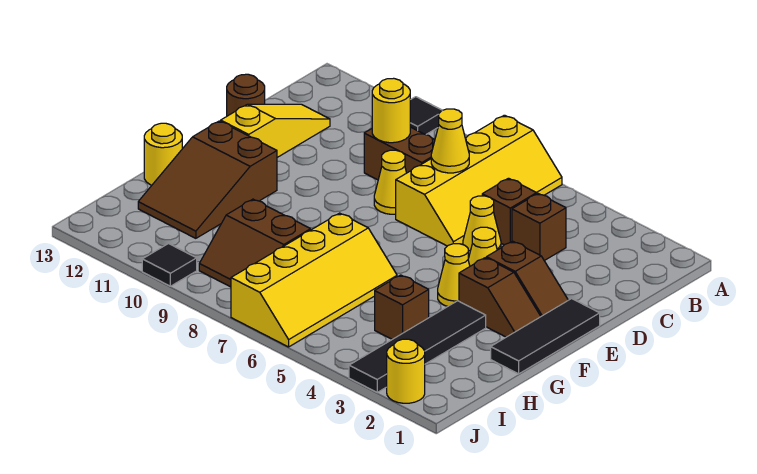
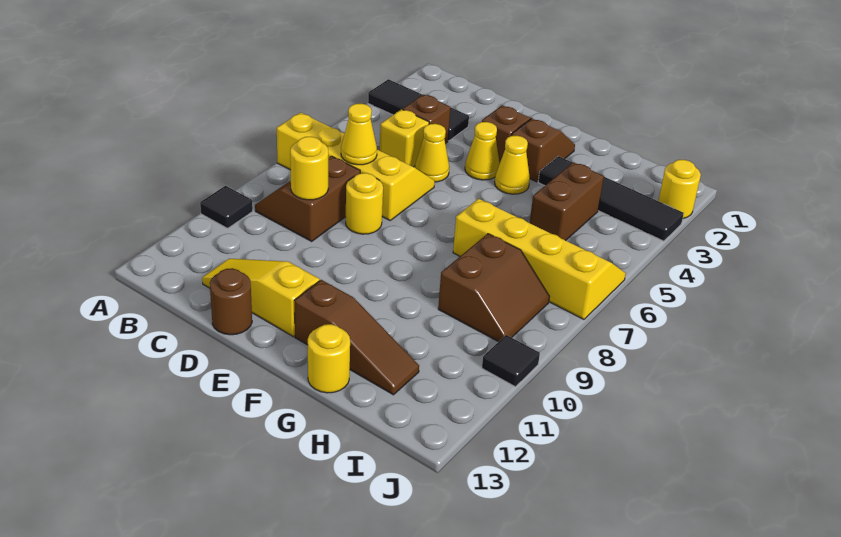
brown 1x1 brick [482,178,537,245] -> yellow 1x1 brick [379,109,429,167]
yellow 1x1 cone [374,150,406,214] -> yellow 1x1 round brick [346,173,383,234]
black 1x3 tile [491,299,600,374] -> black 1x3 tile moved to [368,79,469,141]
brown 2x3 slope [138,121,277,238] -> brown 1x3 slope [294,280,419,395]
brown 1x1 brick [375,275,429,339] -> brown 1x2 brick [530,162,604,241]

